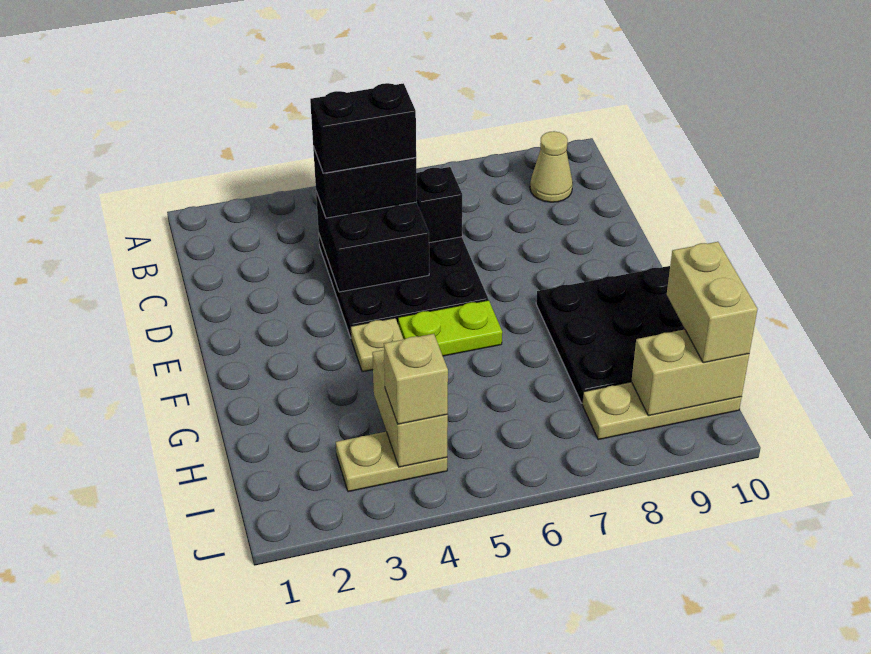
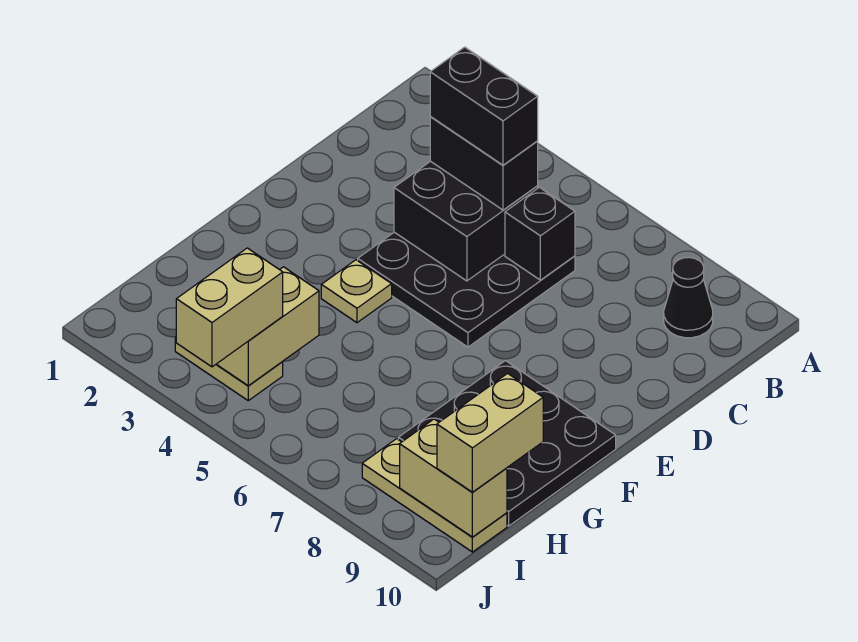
tan 1x1 cone [530,131,573,202] -> black 1x1 cone [664,257,713,338]
lime 1x2 plate [398,300,502,356] -> none
tan 1x1 brick [384,334,448,424] -> tan 1x2 brick [176,248,283,367]

